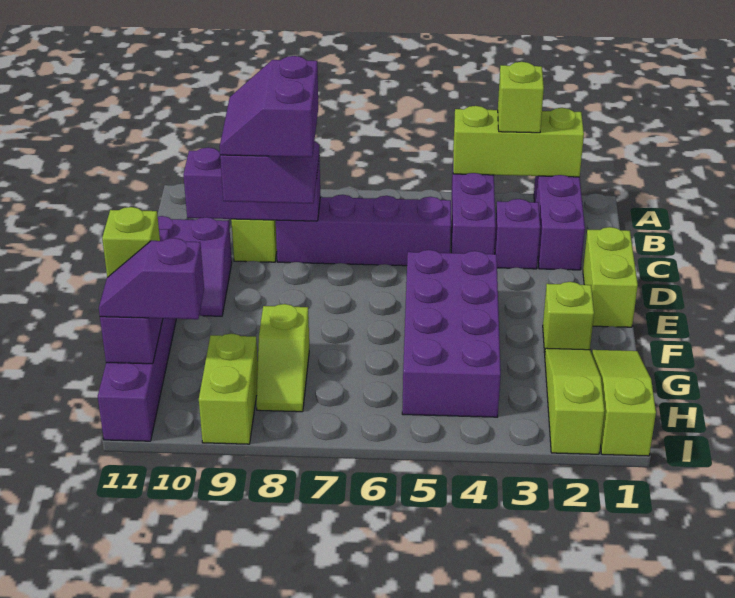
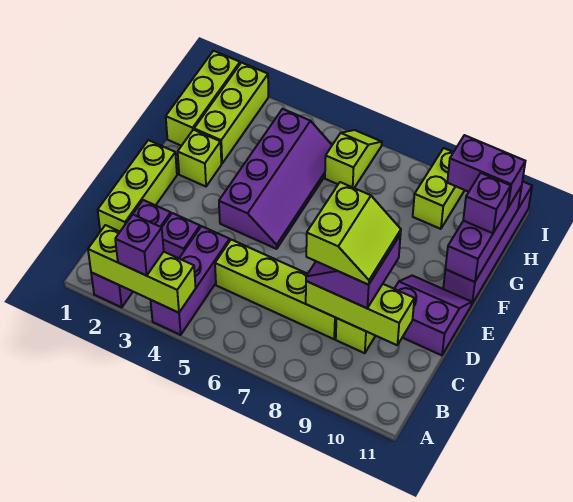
lime 1x1 brick [498,62,544,133] -> purple 1x1 brick [115,214,164,276]
purple 1x4 brick [276,195,451,266] -> lime 1x4 brick [215,240,336,339]
purple 1x3 brick [183,148,320,221] -> lime 1x3 brick [306,281,414,345]
purple 2x2 slope [220,56,318,157] -> lime 2x2 slope [306,182,401,285]
lime 1x2 brick [583,227,638,327] -> lime 1x3 brick [98,140,177,231]
purple 2x4 brick [402,250,501,417] -> purple 2x4 slope [219,109,332,249]
lime 1x3 slope [592,350,656,456] -> lime 1x3 brick [166,51,240,146]
lime 1x3 slope [545,348,604,454] -> lime 1x3 brick [194,63,268,163]
lime 1x2 slope [256,304,309,412] -> lime 1x2 slope moved to [325,130,382,188]
lime 1x1 brick [102,207,160,277] -> purple 1x1 brick [463,173,511,233]
purple 1x2 slope [99,238,204,319] -> purple 1x2 brick [447,135,525,208]

